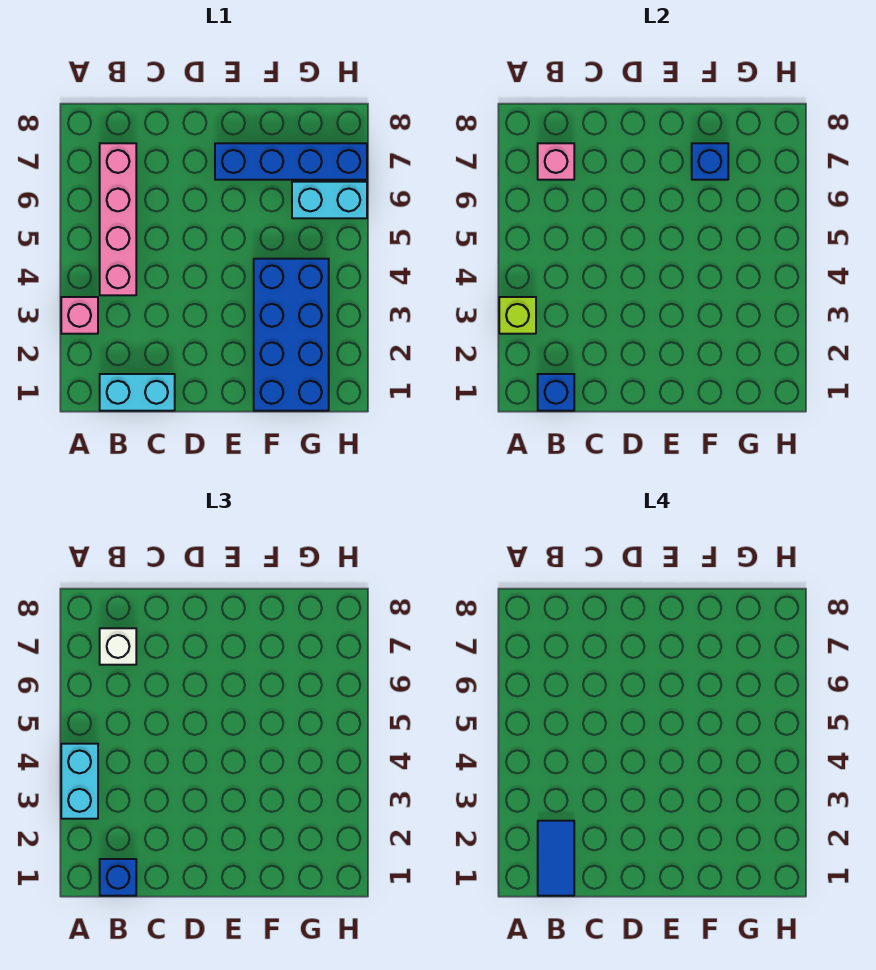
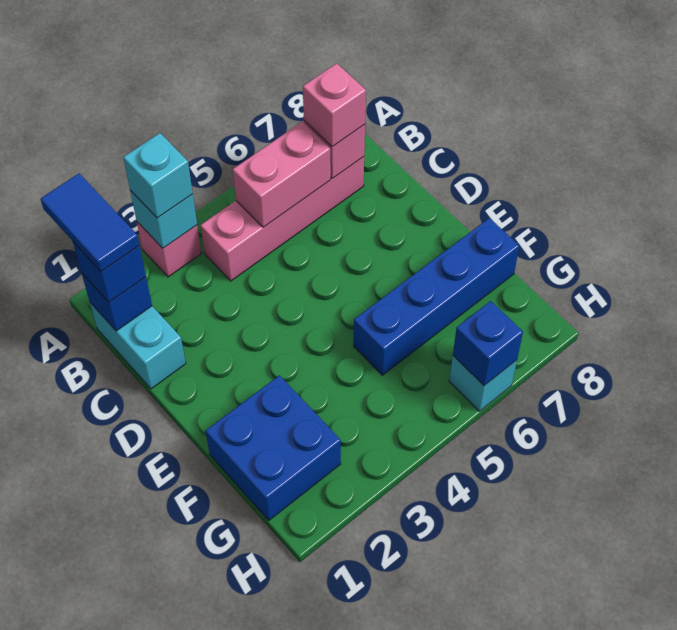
lime 1x1 brick [499,297,536,334] -> cyan 1x1 brick [130,190,197,248]
cyan 1x2 brick [61,744,98,819] -> cyan 1x1 brick [123,133,193,218]
blue 1x2 tile [538,821,574,896] -> blue 1x2 tile turned to [41,174,139,271]
none -> pink 1x2 brick [233,122,331,227]
white 1x1 brick [100,628,136,665] -> pink 1x1 brick [303,63,366,147]
blue 1x4 brick [215,143,367,180] -> blue 1x4 brick turned to [354,218,519,375]
blue 2x4 brick [254,259,329,411] -> blue 2x2 brick [206,375,341,520]
blue 1x1 brick [692,143,728,180] -> blue 1x1 brick moved to [453,301,523,385]
cyan 1x2 brick [292,182,367,218] -> cyan 1x1 brick [449,356,517,411]

